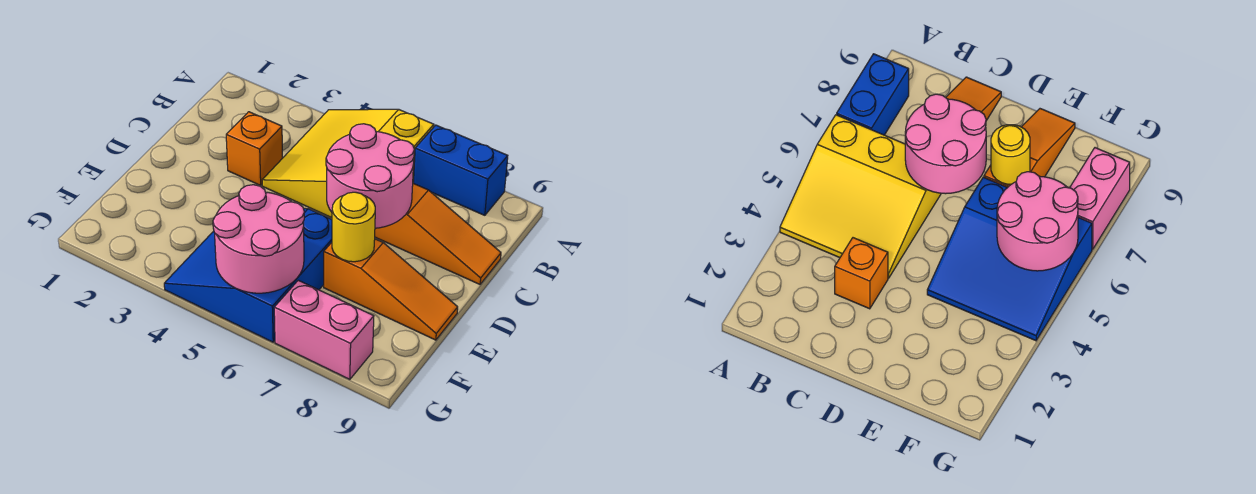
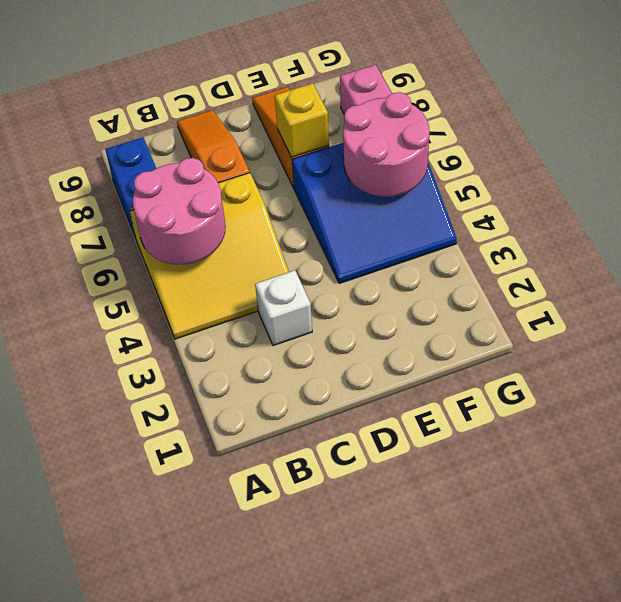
orange 1x1 brick [226,112,283,185] -> white 1x1 brick [255,270,312,346]
pink 2x2 round brick [326,124,414,228] -> pink 2x2 round brick moved to [133,158,226,264]
yellow 1x1 round brick [332,192,375,262] -> yellow 1x1 brick [275,83,329,157]

